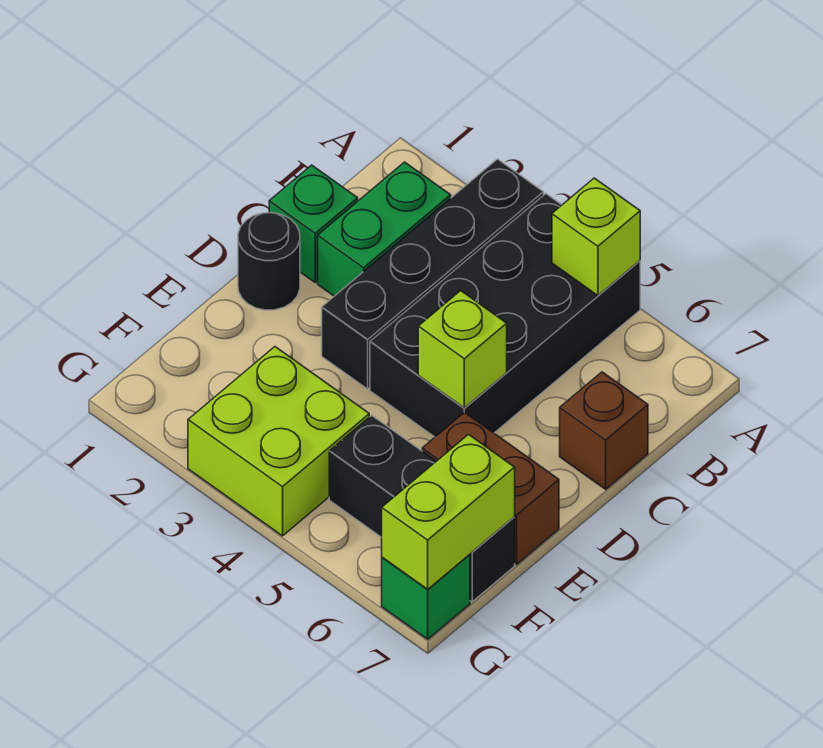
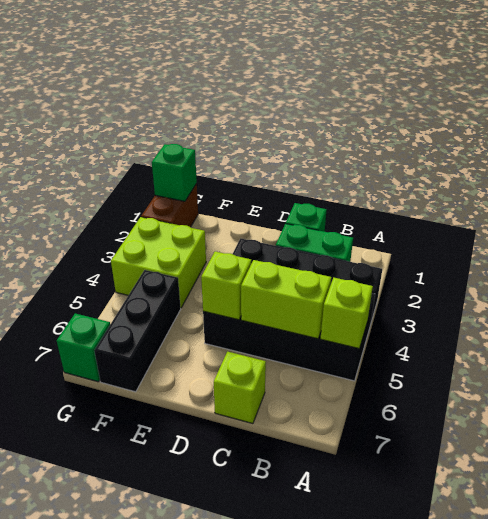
brown 1x1 brick [560,372,648,489] -> lime 1x1 brick [214,352,266,424]
black 1x1 round brick [238,213,300,310] -> none
brown 1x2 brick [422,412,559,564] -> brown 1x2 brick moved to [141,184,198,227]
lime 1x2 brick [382,434,515,589] -> lime 1x2 brick moved to [241,260,331,339]
none -> green 1x1 brick [152,144,197,201]

